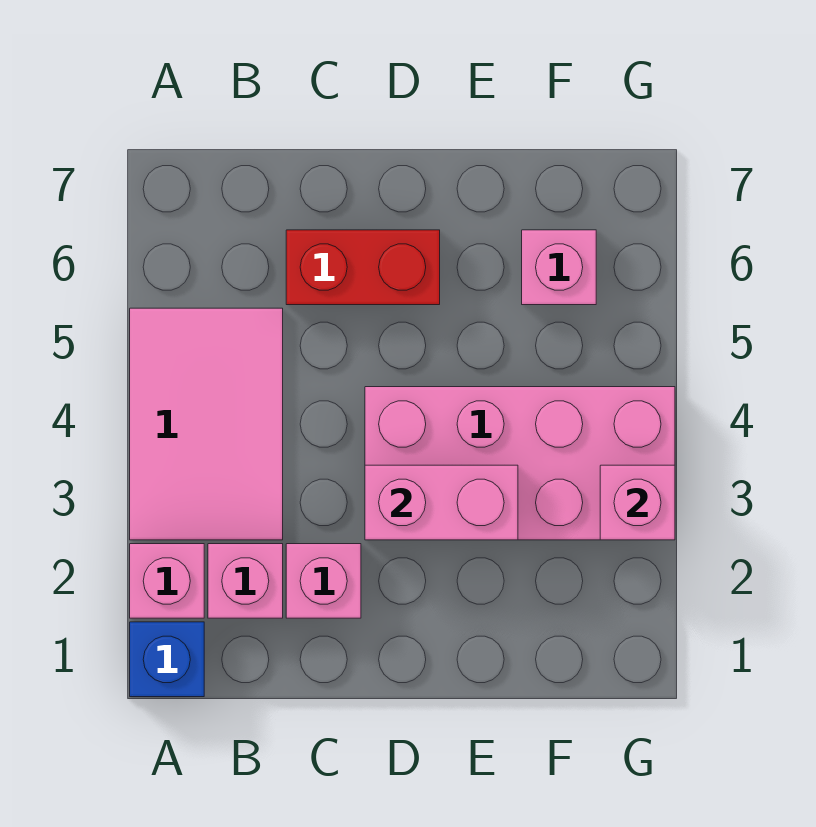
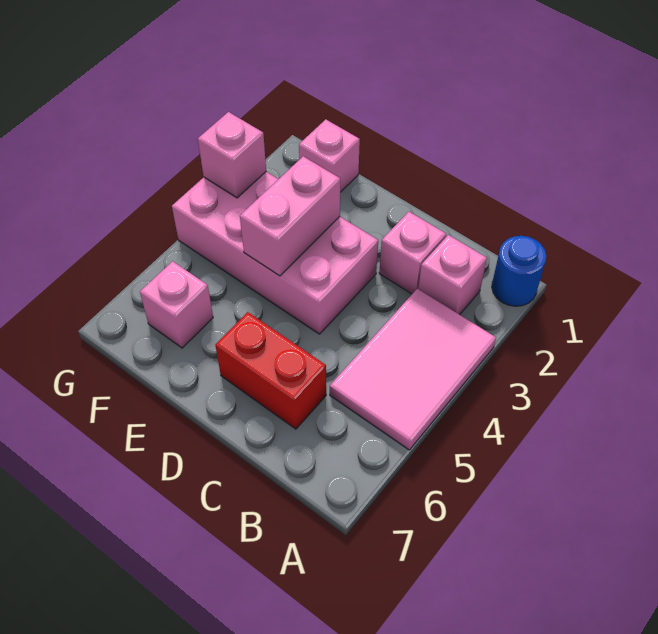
blue 1x1 brick [130,622,204,697] -> blue 1x1 round brick [492,236,546,306]
pink 1x1 brick [130,544,204,618] -> pink 1x1 brick moved to [299,119,360,192]
pink 1x2 brick [365,465,518,540] -> pink 1x2 brick turned to [240,156,340,276]

